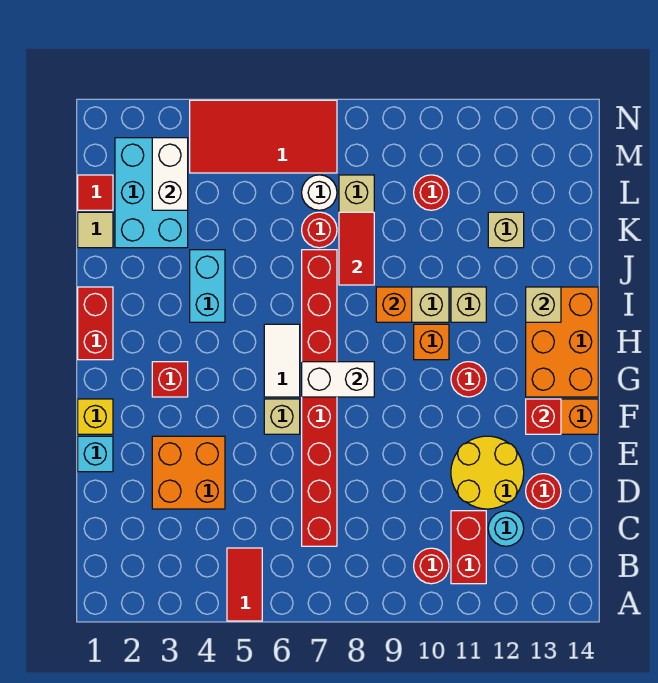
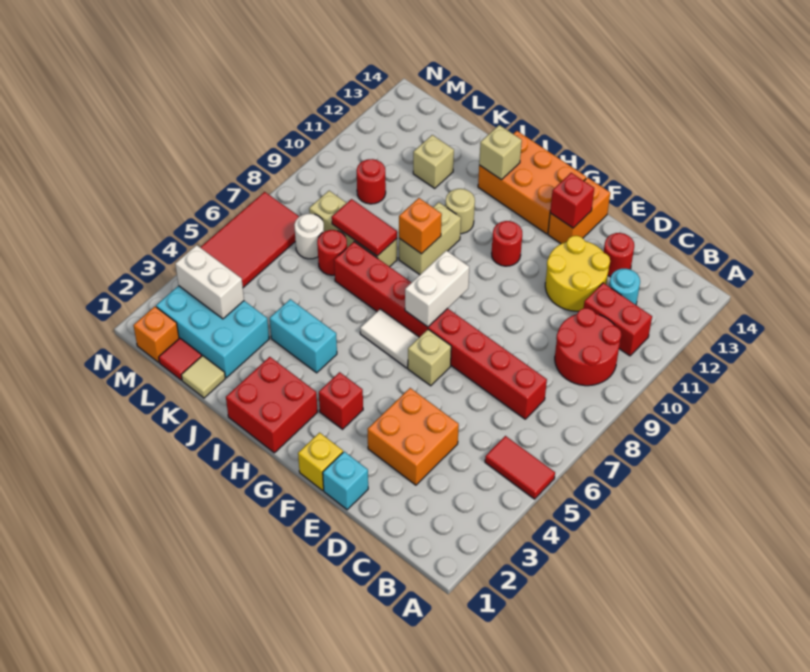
red 1x1 round brick [414,548,449,584] -> red 2x2 round brick [555,308,621,386]
red 1x2 brick [78,287,113,360] -> red 2x2 brick [226,357,318,453]
orange 1x1 brick [414,324,449,360] -> orange 1x1 brick moved to [133,307,179,362]
tan 1x1 brick [451,287,486,322] -> tan 1x1 round brick [445,189,475,234]

